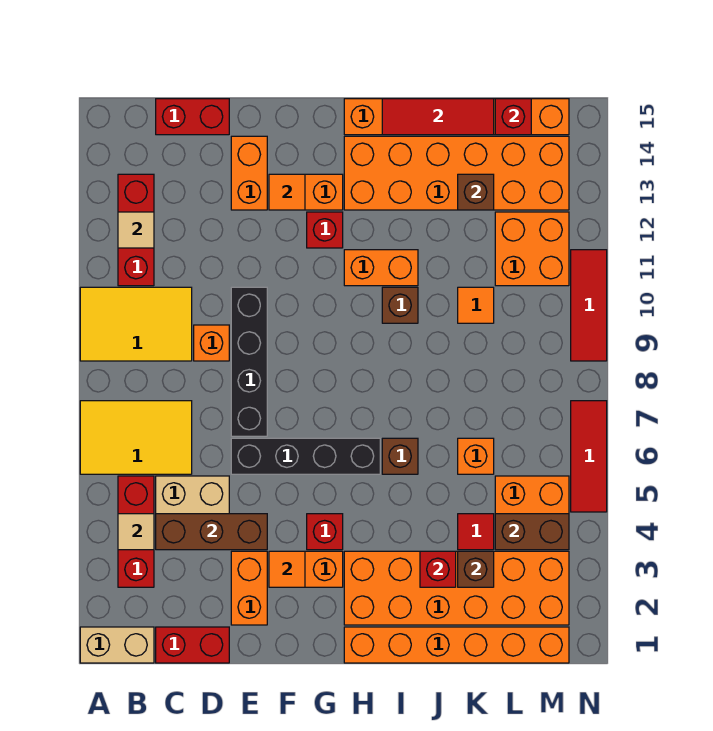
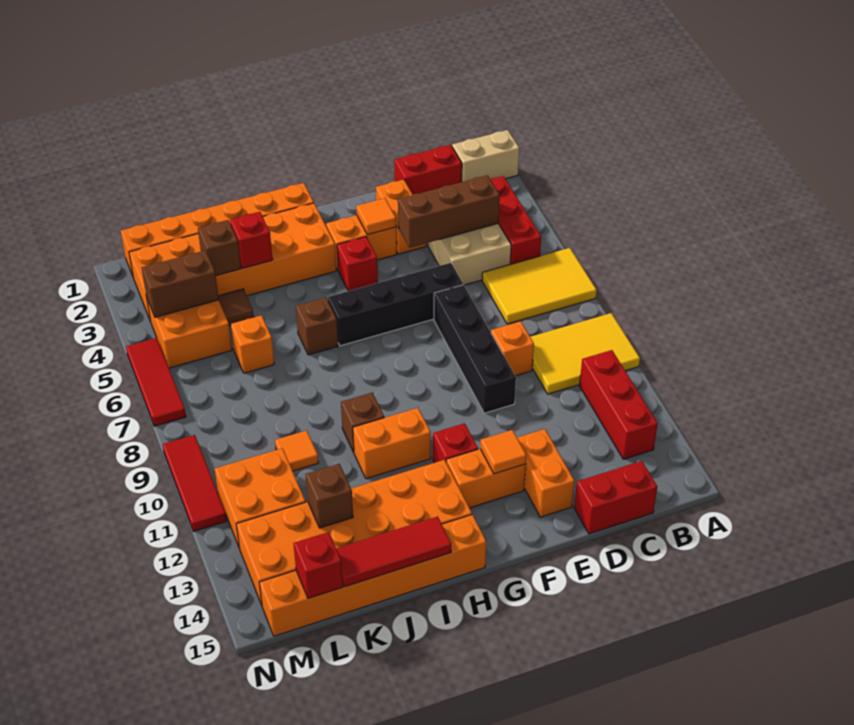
tan 1x1 tile [118,514,154,550] -> none
tan 1x1 tile [118,212,154,248] -> none
red 1x1 tile [458,514,494,550] -> brown 1x1 tile [218,289,254,326]

